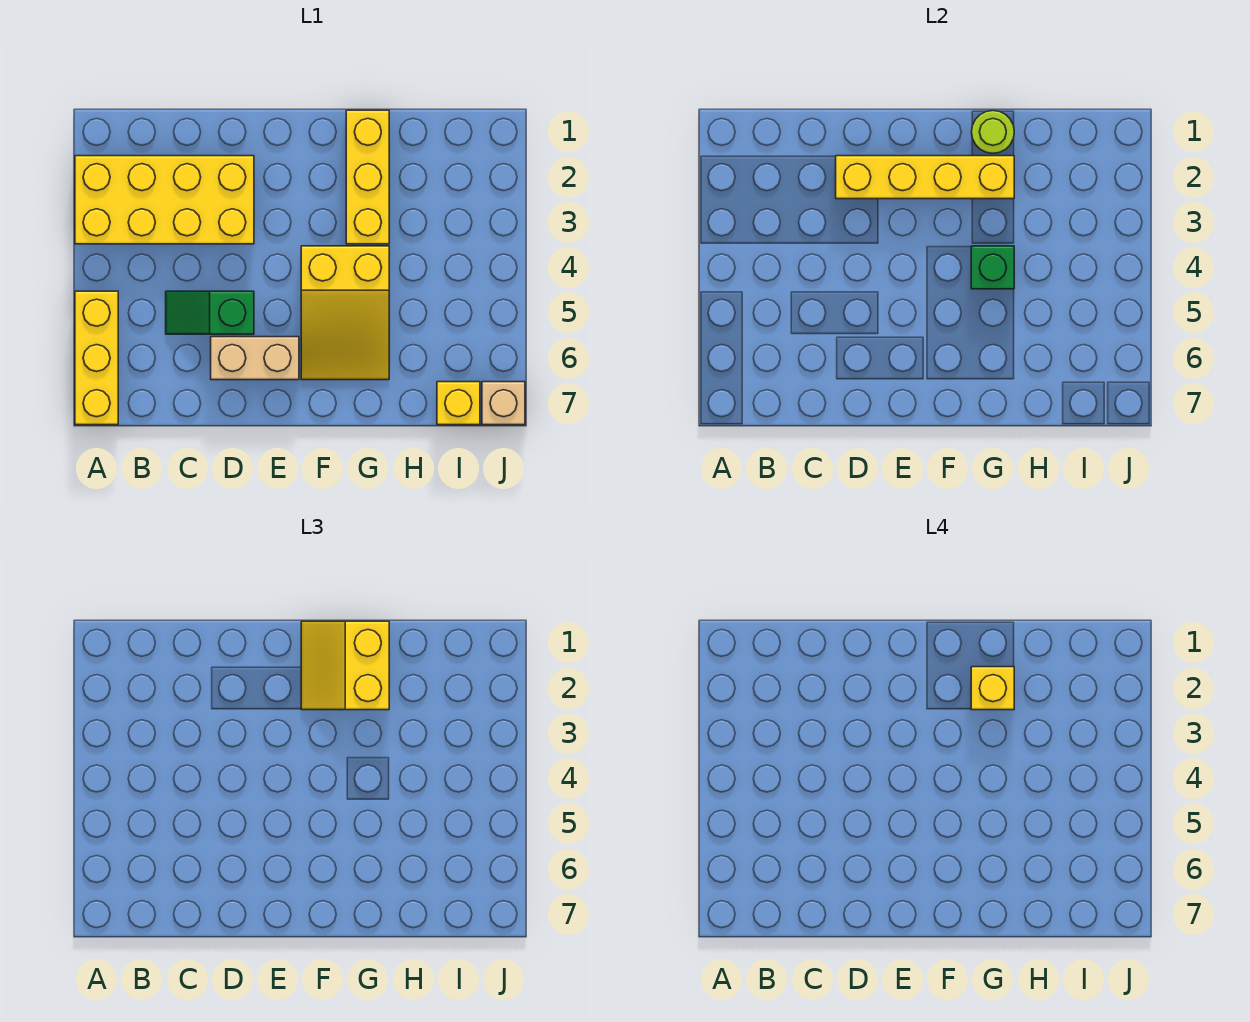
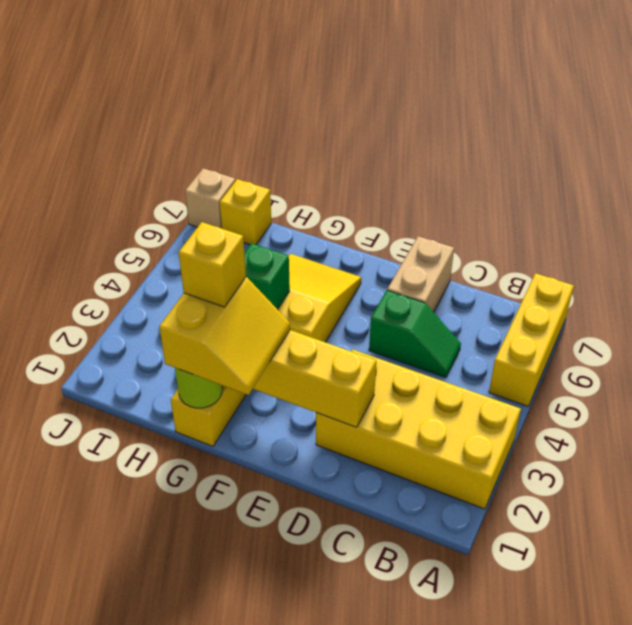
tan 1x2 brick [211,337,299,380] -> tan 1x2 brick turned to [387,236,454,312]

